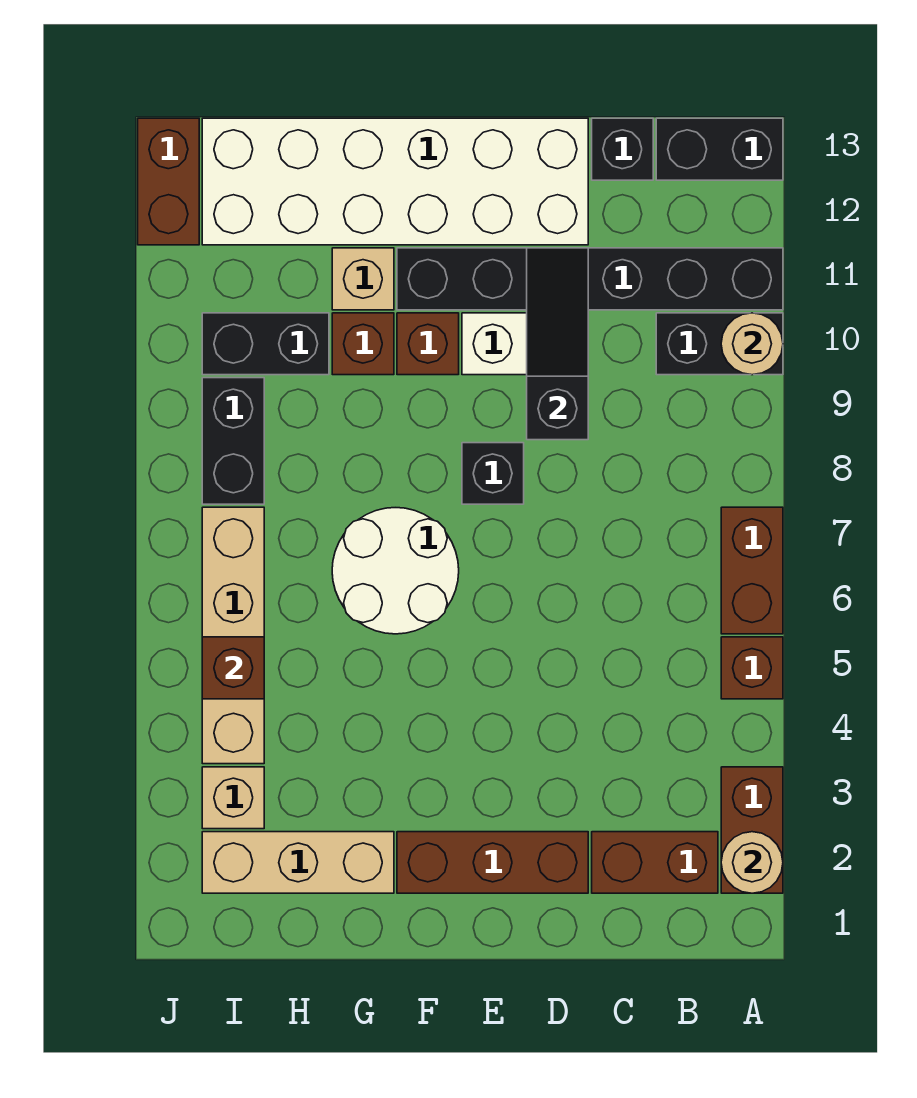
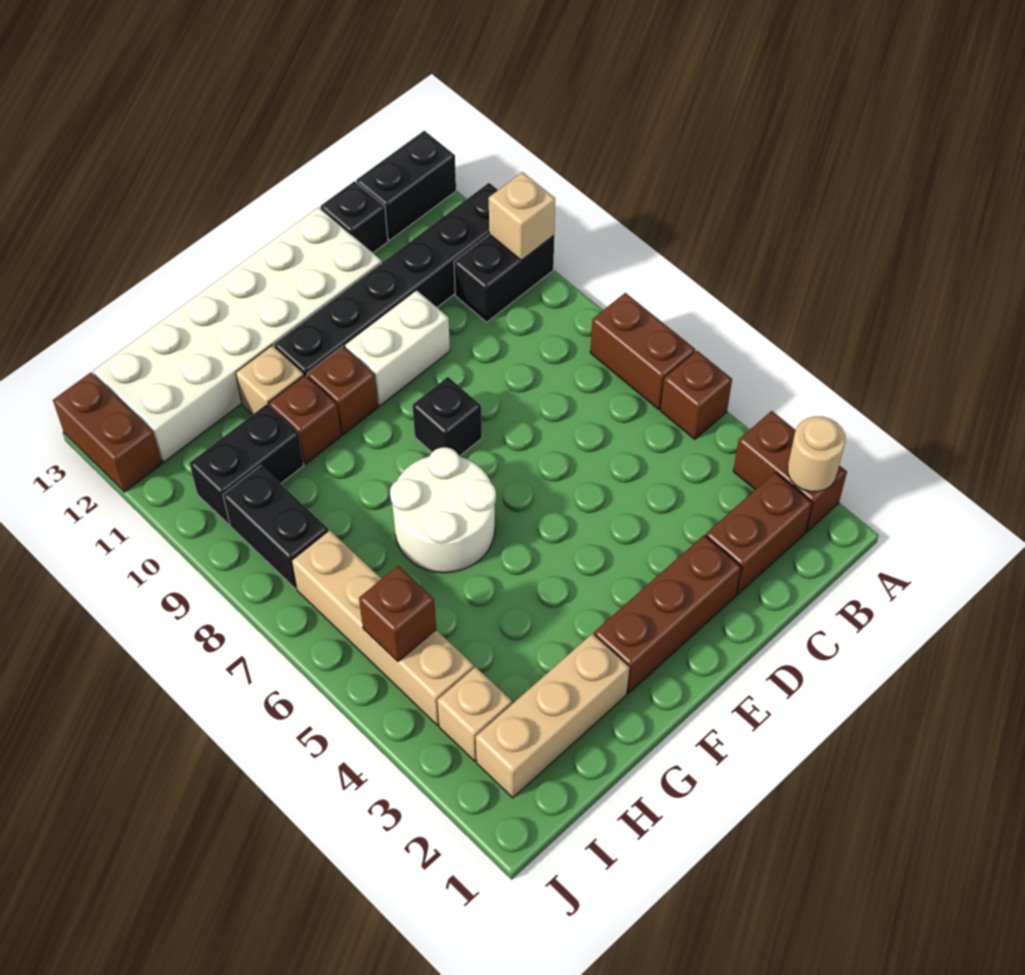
tan 1x1 round brick [721,313,783,375] -> tan 1x1 brick [489,172,555,260]
black 1x3 slope [527,248,588,440] -> none

